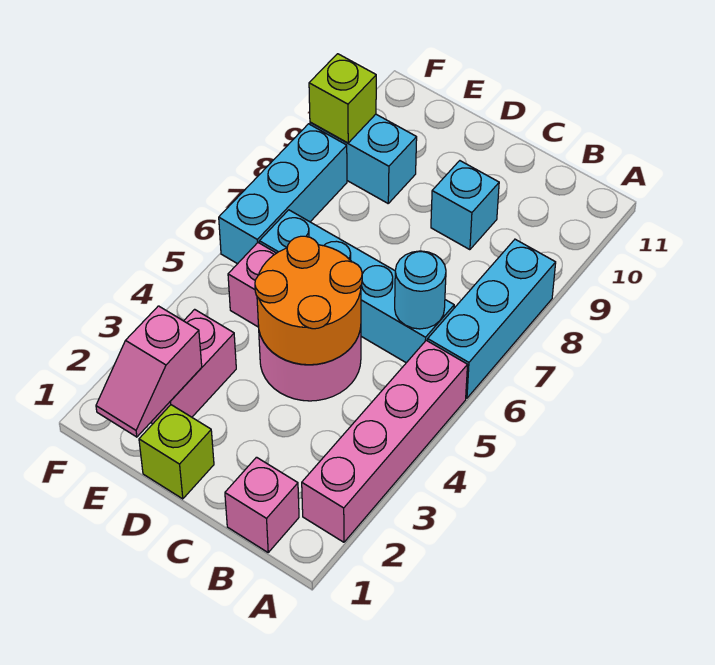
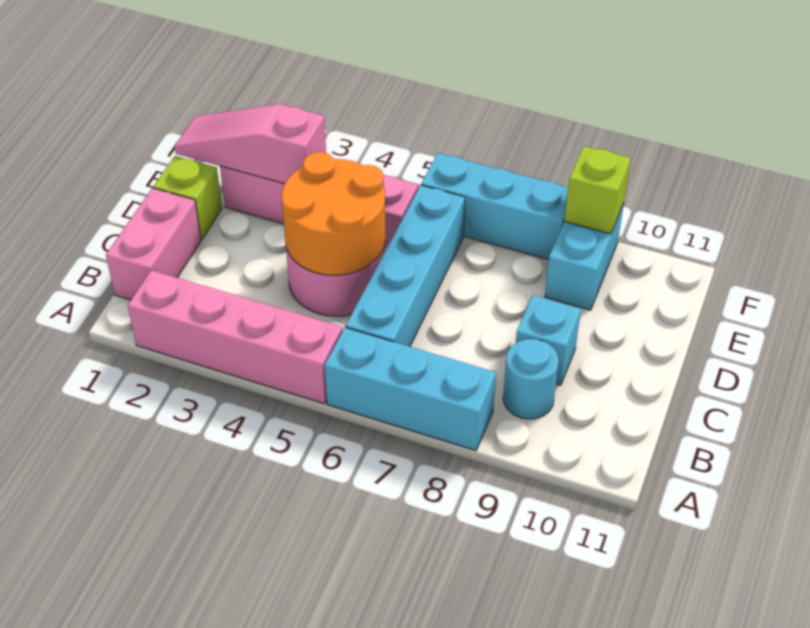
pink 1x1 brick [225,457,299,552] -> pink 1x2 brick [106,188,201,300]
cyan 1x1 round brick [395,251,446,329] -> cyan 1x1 round brick moved to [503,339,559,419]
pink 1x2 slope [96,306,202,437] -> pink 1x3 slope [175,104,326,184]

